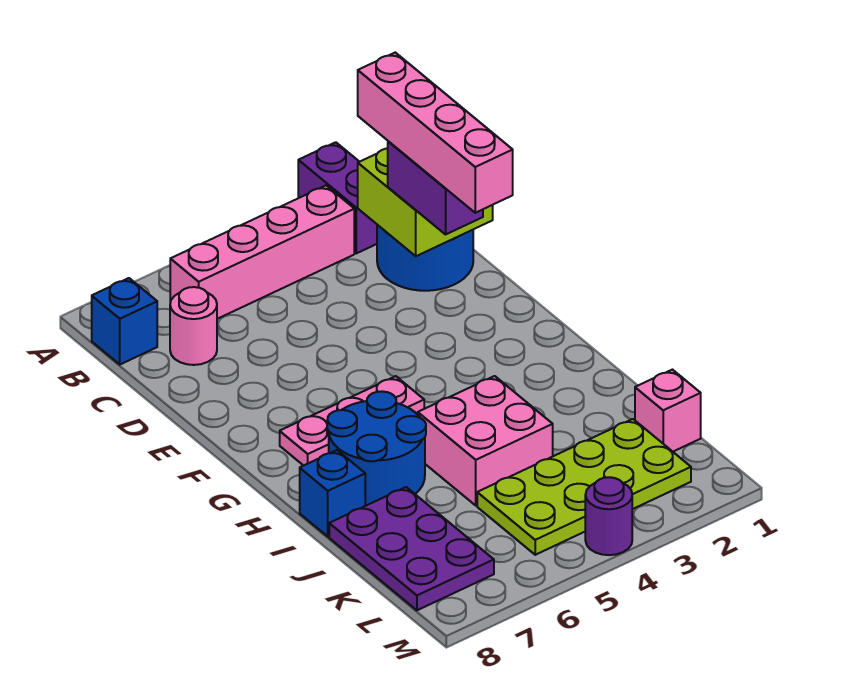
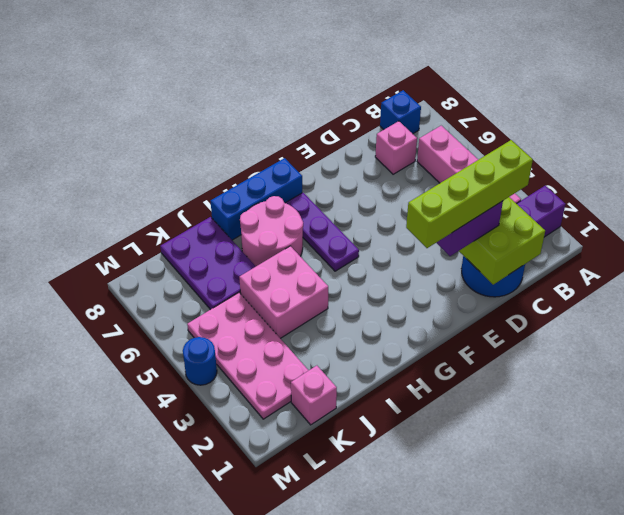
pink 1x4 brick [358,53,513,213] -> lime 1x4 brick [406,140,533,248]
pink 1x1 round brick [170,287,217,365] -> pink 1x1 brick [375,121,417,174]
pink 1x3 plate [280,376,424,466] -> purple 1x3 plate [286,193,359,271]
blue 2x2 round brick [327,391,426,506] -> pink 2x2 round brick [240,196,303,266]
blue 1x1 brick [300,450,365,537] -> blue 1x3 brick [211,158,302,240]
purple 2x3 plate [329,487,494,610] -> purple 2x3 plate turned to [160,217,256,310]
lime 2x4 plate [477,419,691,555] -> pink 2x4 plate [187,293,309,419]
purple 1x1 round brick [585,477,632,555] -> blue 1x1 round brick [183,337,217,385]

